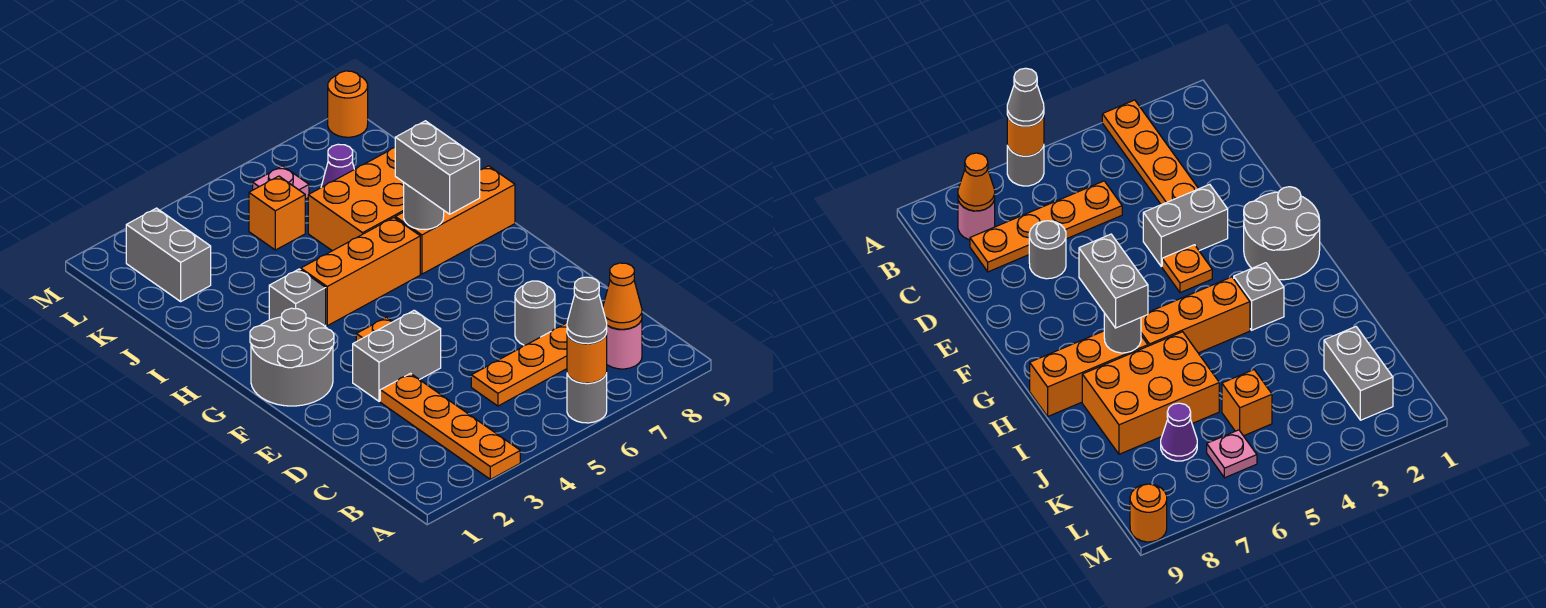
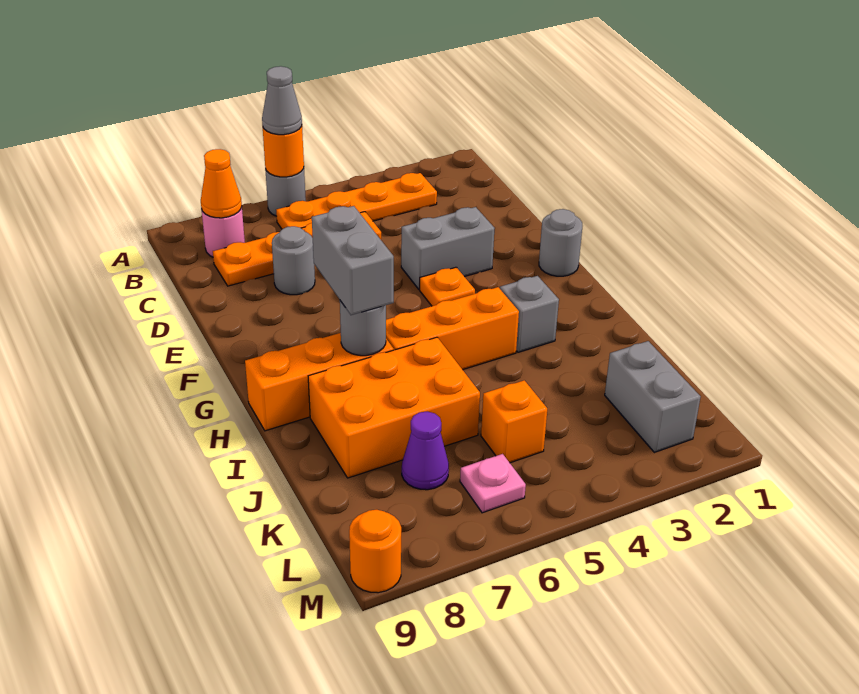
orange 1x4 plate [380,374,520,479] -> orange 1x4 plate turned to [276,173,437,229]
grey 2x2 round brick [250,308,334,406] -> grey 1x1 round brick [539,209,582,276]

